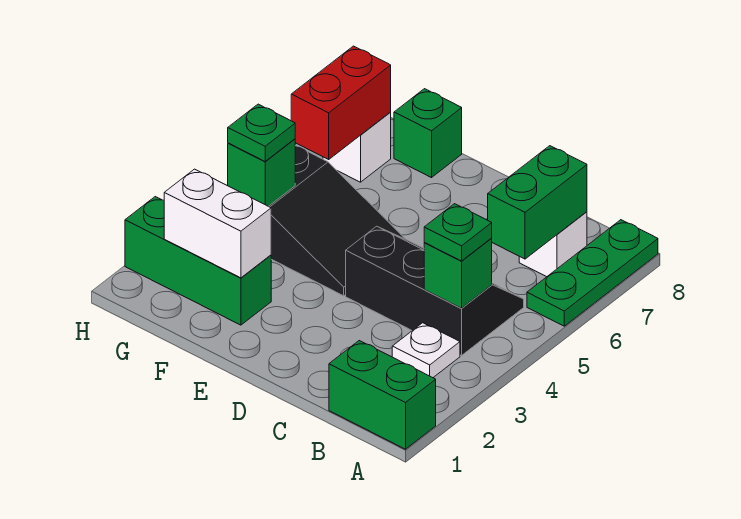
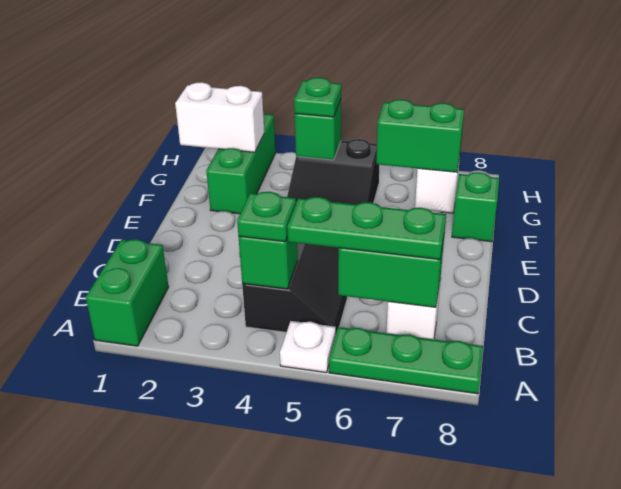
white 1x1 plate [392,323,460,378] -> white 1x1 plate moved to [280,321,336,373]
none -> green 1x3 plate [287,197,446,259]
white 1x2 brick [164,169,271,278] -> white 1x2 brick turned to [175,82,264,152]
red 1x2 brick [291,46,391,159] -> green 1x2 brick [376,100,464,172]

